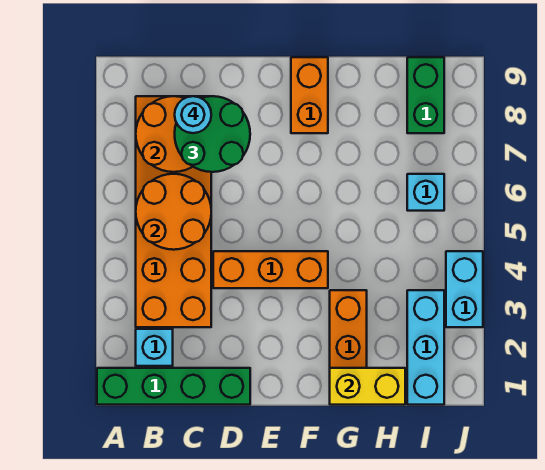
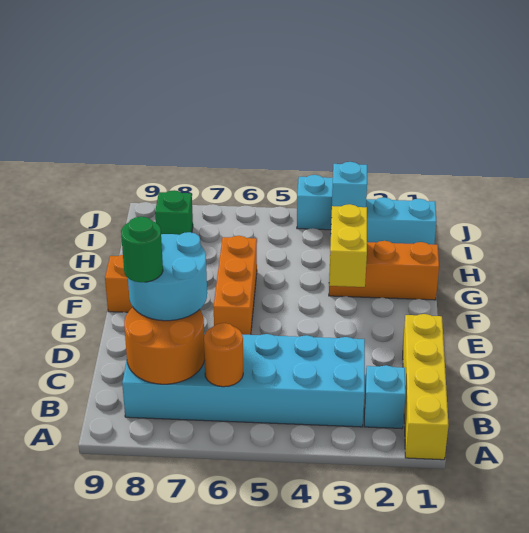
green 1x4 brick [97,368,250,405] -> yellow 1x4 brick [403,314,449,460]
orange 2x6 brick [136,96,211,327] -> cyan 2x6 brick [122,333,365,427]
orange 2x2 round brick [136,174,211,250] -> orange 1x1 round brick [204,323,243,387]
green 2x2 round brick [175,96,250,172] -> cyan 2x2 round brick [128,232,207,321]
cyan 1x1 round brick [175,96,211,133] -> green 1x1 round brick [121,217,163,282]
orange 1x3 brick [213,251,328,288] -> orange 1x3 brick moved to [214,236,257,335]
yellow 1x2 brick [330,368,405,405] -> yellow 1x2 brick moved to [329,204,367,287]
cyan 1x1 brick [407,174,444,211] -> cyan 1x1 brick moved to [332,162,367,207]
green 1x2 brick [407,57,444,133] -> green 1x1 brick [155,190,193,235]

